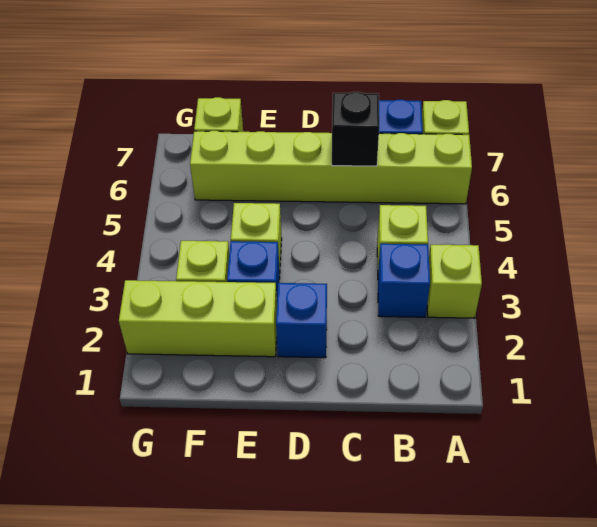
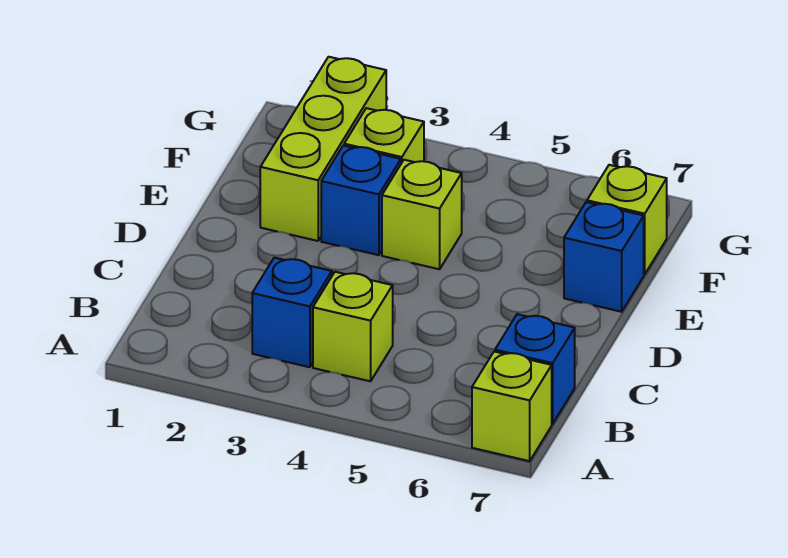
lime 1x1 brick [427,245,482,318] -> none
lime 1x6 brick [190,131,472,204] -> none
black 1x1 brick [332,92,379,166] -> none
blue 1x1 brick [276,283,327,358] -> blue 1x1 brick moved to [564,202,644,312]

